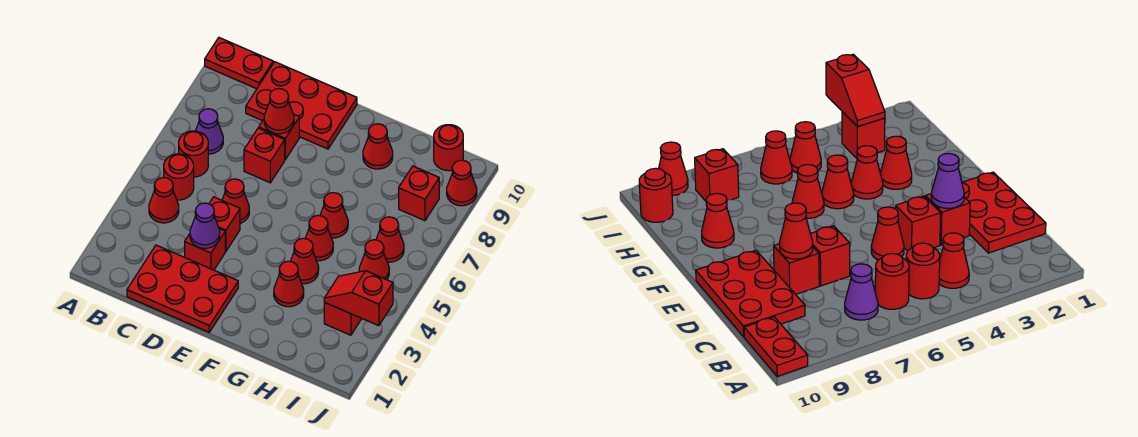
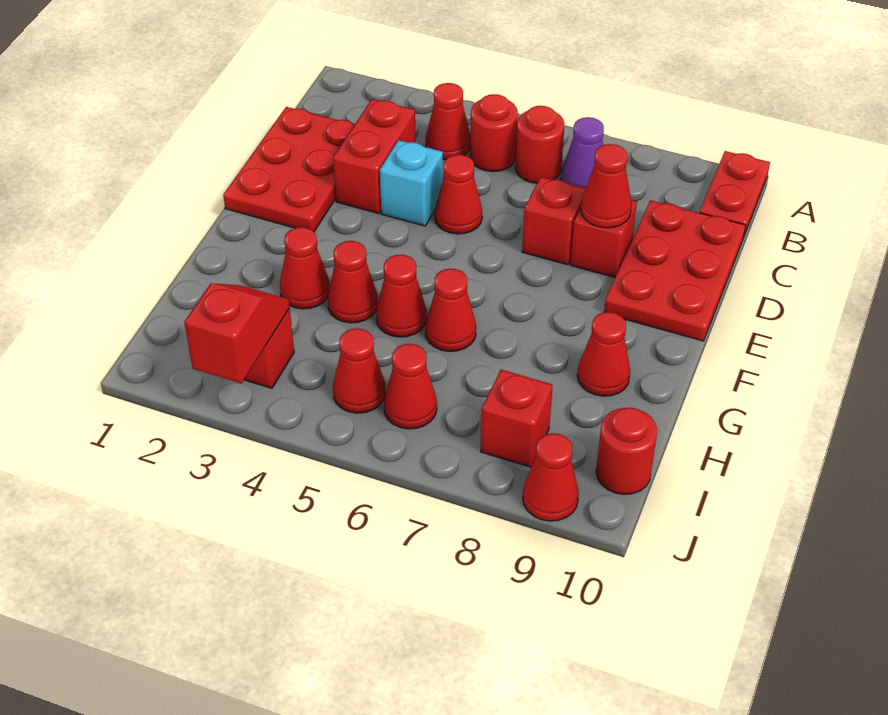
red 1x1 brick [185,229,225,270] -> red 1x2 brick [333,99,416,214]
purple 1x1 cone [190,203,220,248] -> none
red 1x1 brick [209,197,240,251] -> cyan 1x1 brick [380,140,443,226]

